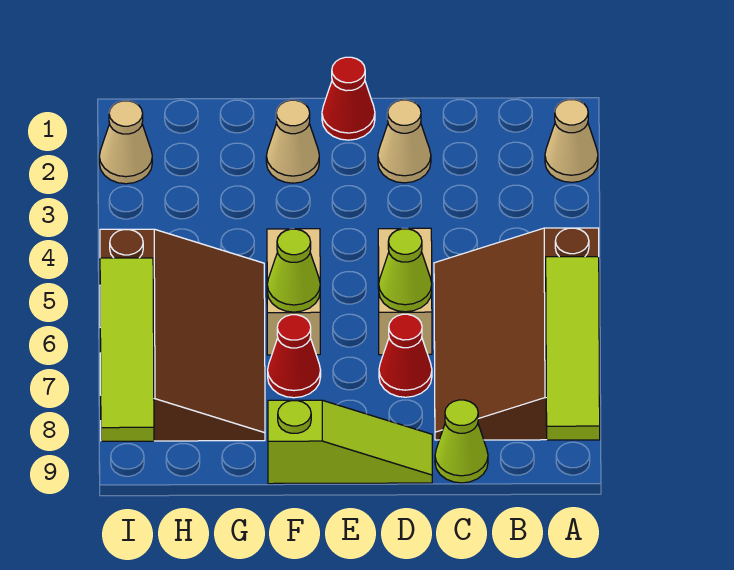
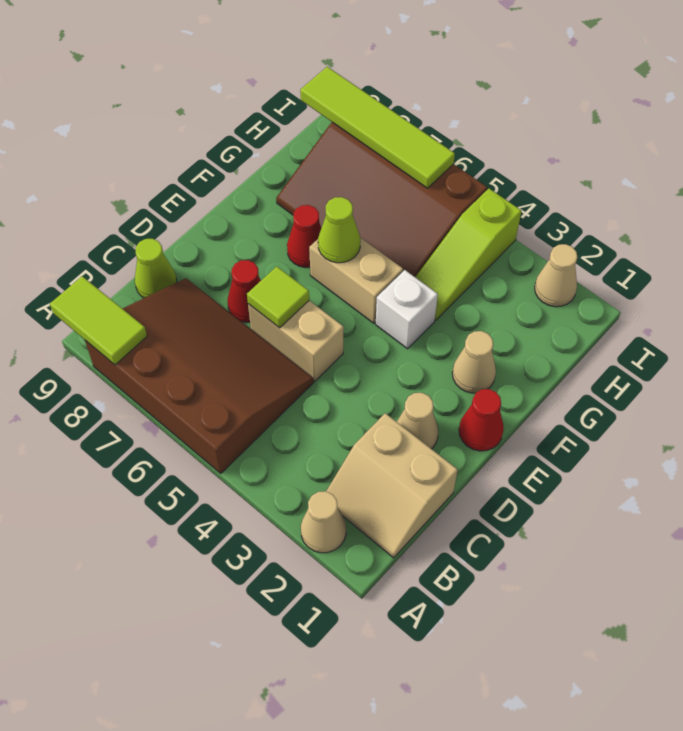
lime 1x4 tile [546,257,600,440] -> lime 1x2 tile [50,276,147,365]
none -> tan 2x2 slope [326,413,458,558]
lime 1x1 cone [379,229,432,312] -> lime 1x1 tile [247,266,309,328]
lime 1x3 slope [268,400,432,484] -> lime 1x3 slope moved to [415,189,521,320]
none -> white 1x1 brick [376,270,438,349]

